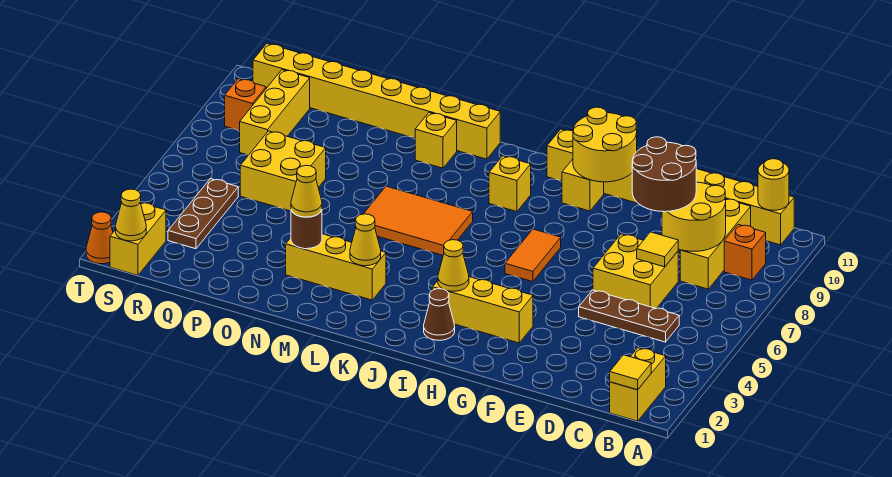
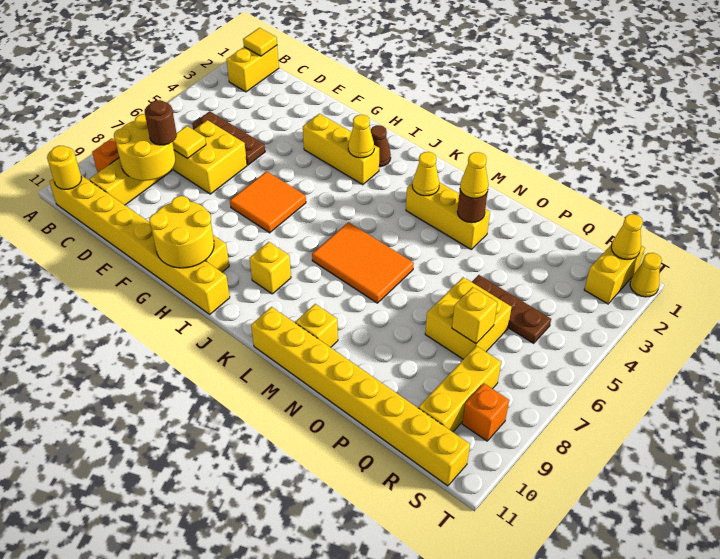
brown 2x2 round brick [632,137,696,212] -> brown 1x1 round brick [145,100,177,145]
orange 1x2 tile [505,229,561,282] -> orange 2x2 tile [230,171,306,233]
none -> yellow 1x1 brick [452,287,497,344]
brown 1x3 plate [168,179,238,249] -> brown 1x3 plate turned to [472,275,551,343]
orange 1x1 cone [86,212,113,264] -> yellow 1x1 cone [630,253,662,297]

